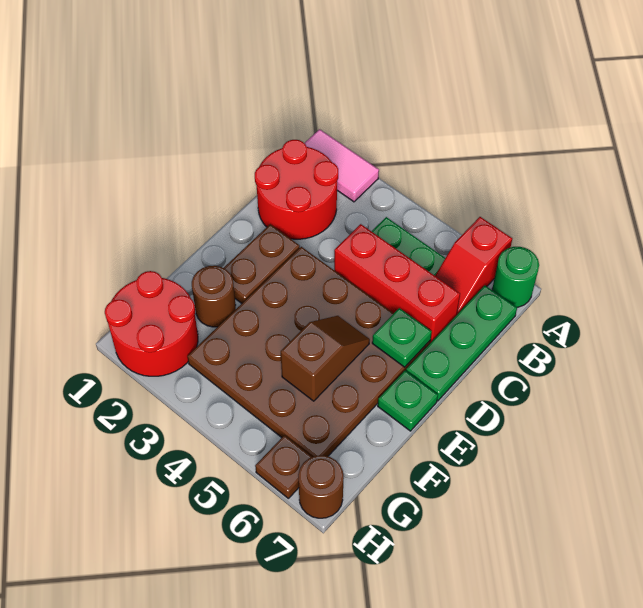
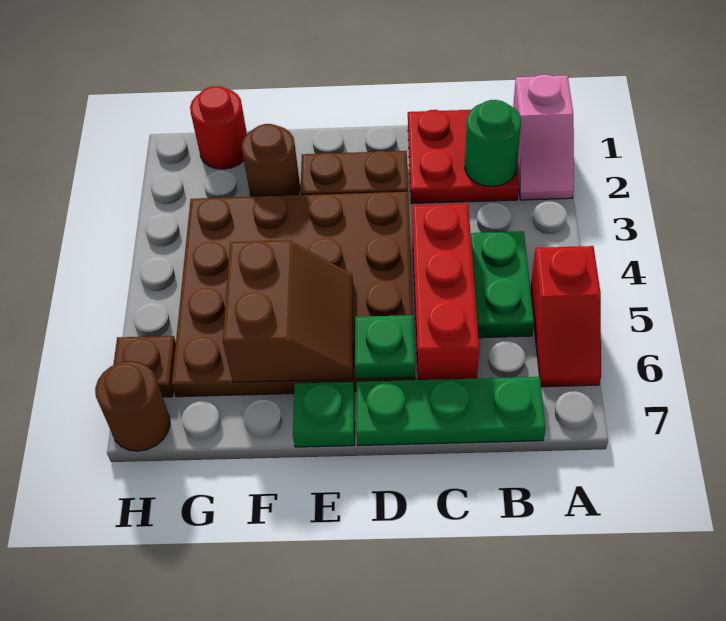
pink 1x2 tile [304,129,379,202] -> pink 1x2 slope [513,75,574,200]
red 1x2 slope [435,217,512,314] -> red 1x2 slope turned to [530,246,601,387]
green 1x1 round brick [492,247,539,307] -> green 1x1 round brick moved to [465,100,521,186]
red 2x2 round brick [255,140,338,239] -> red 2x2 plate [408,110,519,204]
brown 1x2 slope [281,316,370,401] -> brown 2x2 slope [223,240,353,382]
red 2x2 round brick [105,271,198,376] -> red 1x1 round brick [190,86,247,169]

